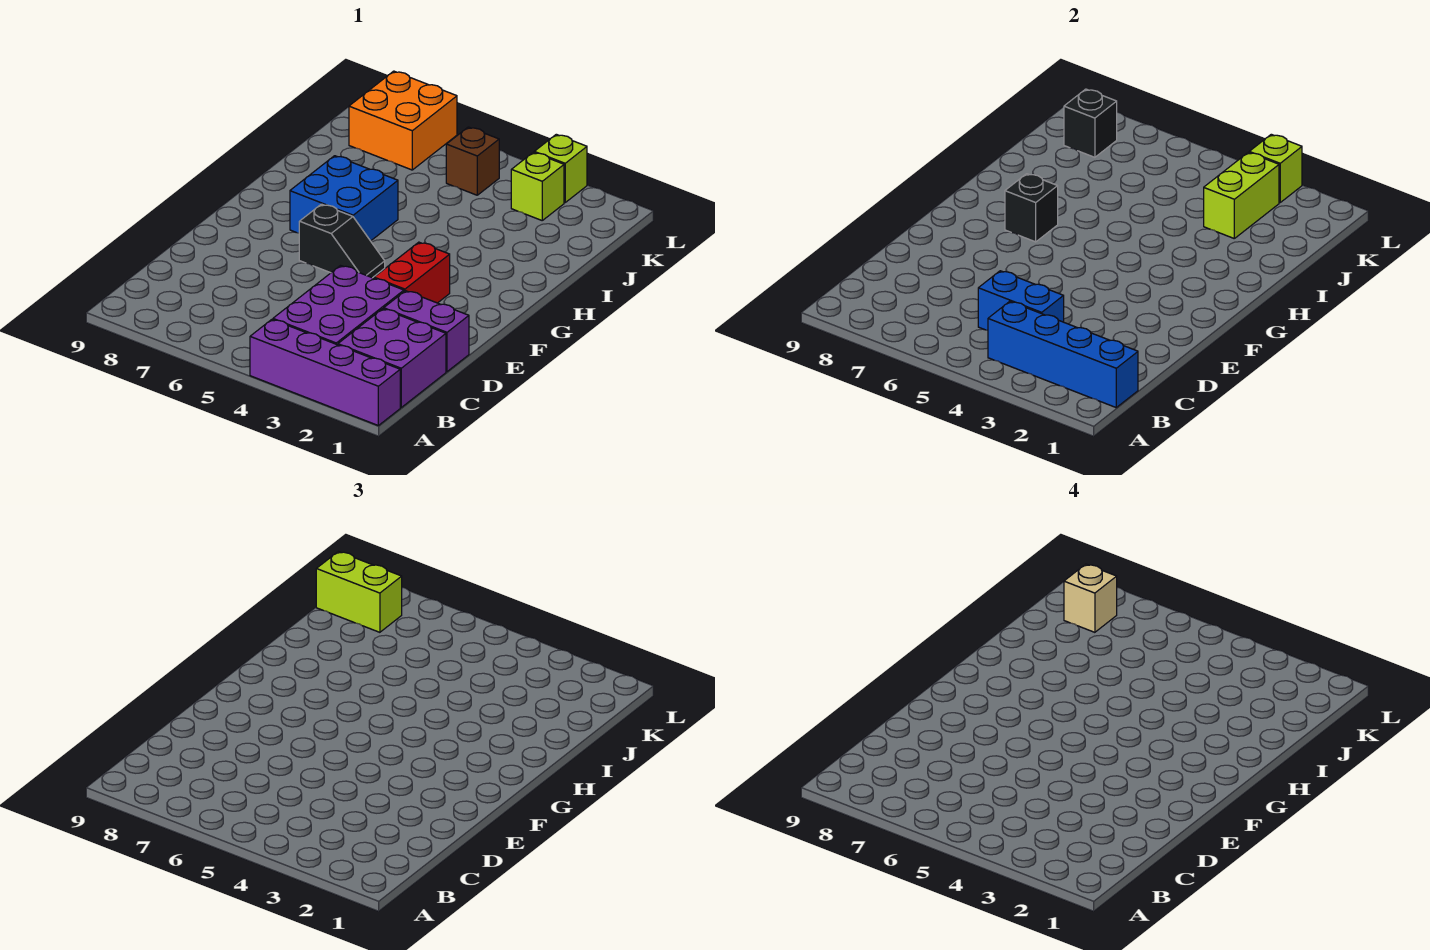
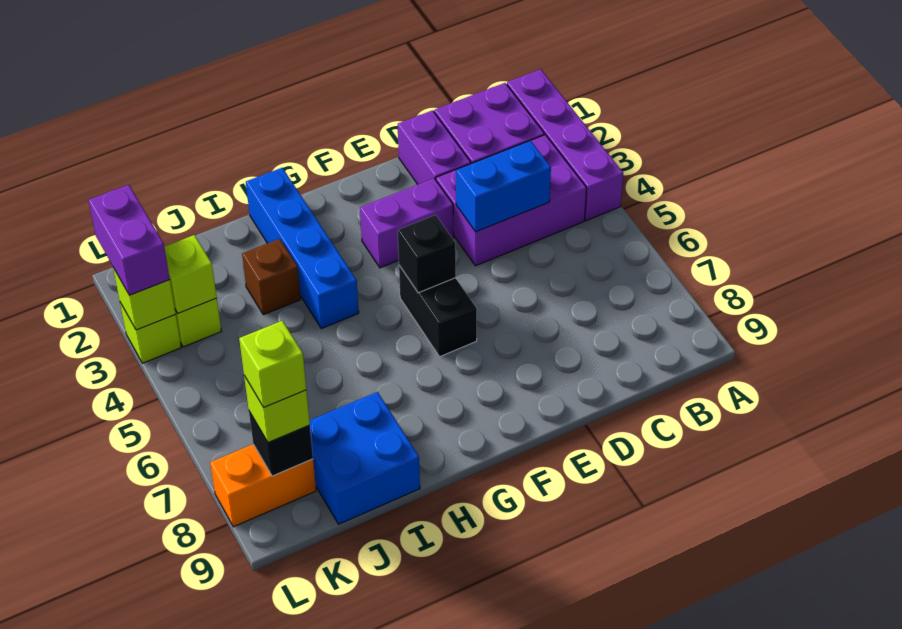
blue 1x4 brick [988,301,1138,407] -> blue 1x4 brick moved to [246,168,359,329]
blue 1x2 brick [978,271,1064,330] -> blue 1x2 brick turned to [456,141,551,232]
red 1x2 brick [374,242,450,303] -> purple 1x2 brick [360,178,454,268]
black 1x2 slope [299,204,385,278] -> black 1x2 brick [399,266,477,357]
blue 2x2 brick [290,156,398,241] -> blue 2x2 brick moved to [309,392,420,524]
black 1x1 brick [1005,174,1058,242] -> black 1x1 brick moved to [398,215,456,293]
lime 1x2 brick [1204,152,1279,238] -> lime 1x1 brick [164,235,217,313]
brown 1x1 brick [446,127,499,195] -> brown 1x1 brick moved to [242,239,301,315]
orange 2x2 brick [349,71,457,170] -> orange 1x2 brick [210,444,316,527]
lime 1x2 brick [316,551,402,632] -> lime 1x1 brick [244,376,310,443]
tan 1x1 brick [1064,564,1117,632] -> lime 1x1 brick [239,321,306,407]
none -> purple 1x2 brick [89,185,170,295]

